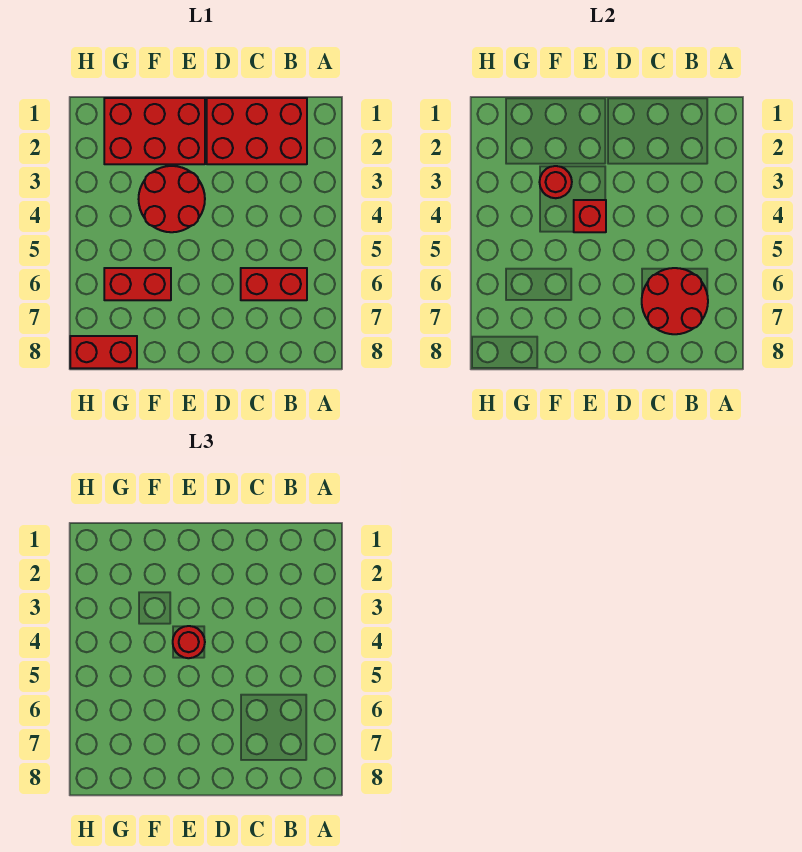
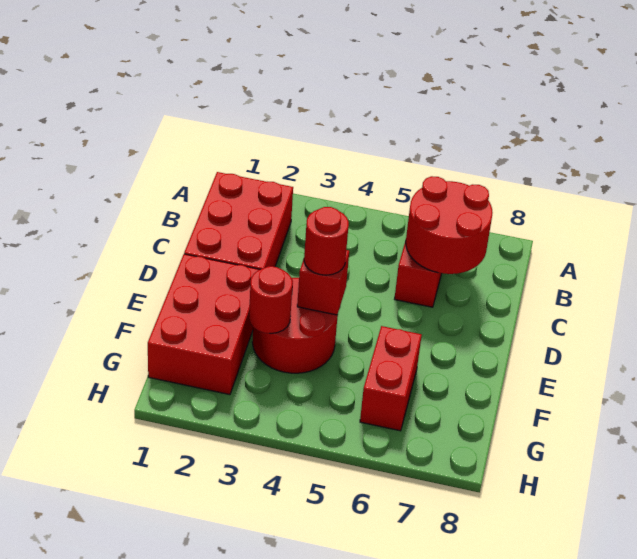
red 1x2 brick [70,336,137,368] -> none

